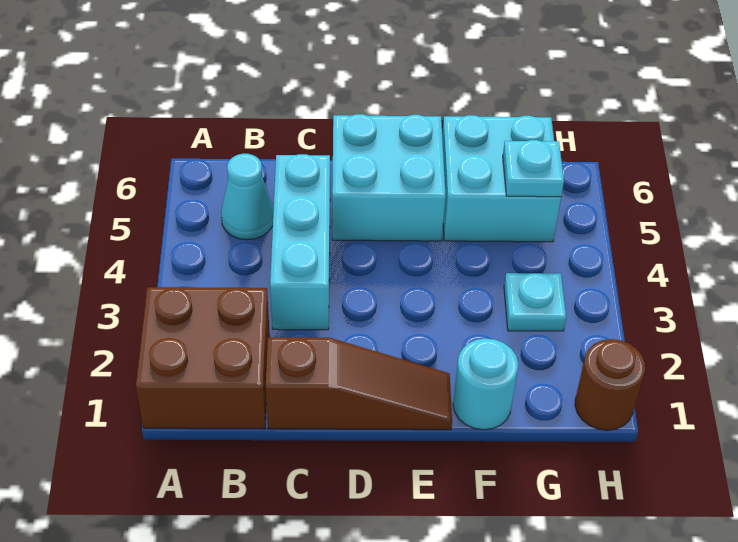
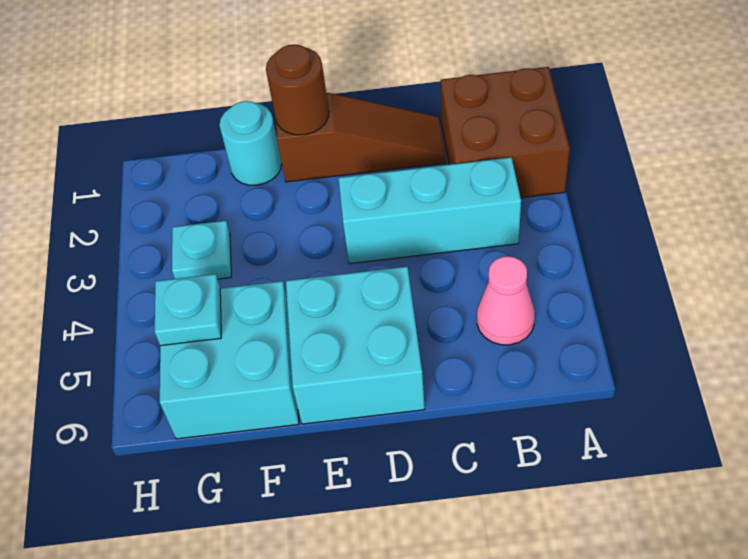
cyan 1x1 cone [221,154,274,240] -> pink 1x1 cone [477,256,535,345]
brown 1x3 slope [266,337,452,430] -> brown 1x3 slope turned to [276,93,446,182]
cyan 1x3 brick [270,154,330,330] -> cyan 1x3 brick turned to [339,157,521,264]
brown 1x1 round brick [575,339,645,430] -> brown 1x1 round brick moved to [266,44,329,135]

